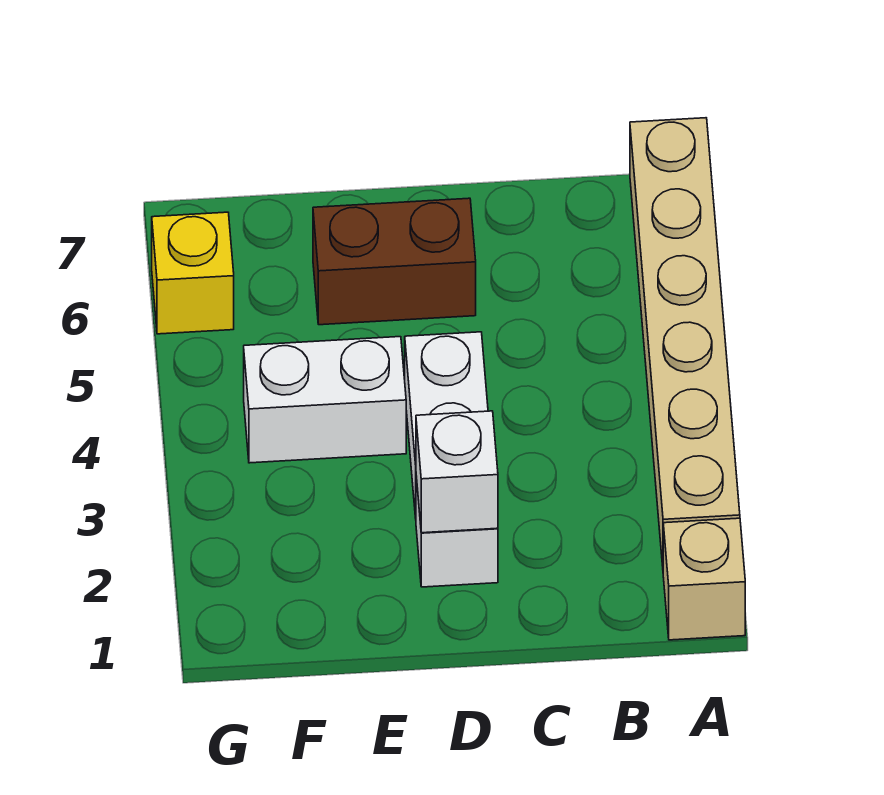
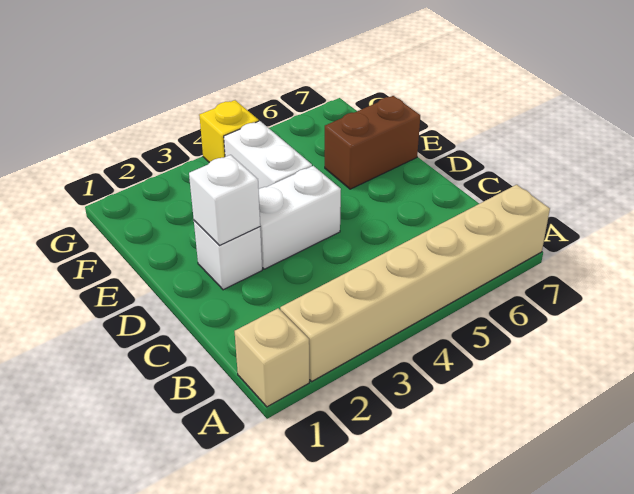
brown 1x2 brick [313,198,476,325] -> brown 1x2 brick turned to [325,96,420,189]
yellow 1x1 brick [152,212,234,334] -> yellow 1x1 brick moved to [199,100,259,163]

